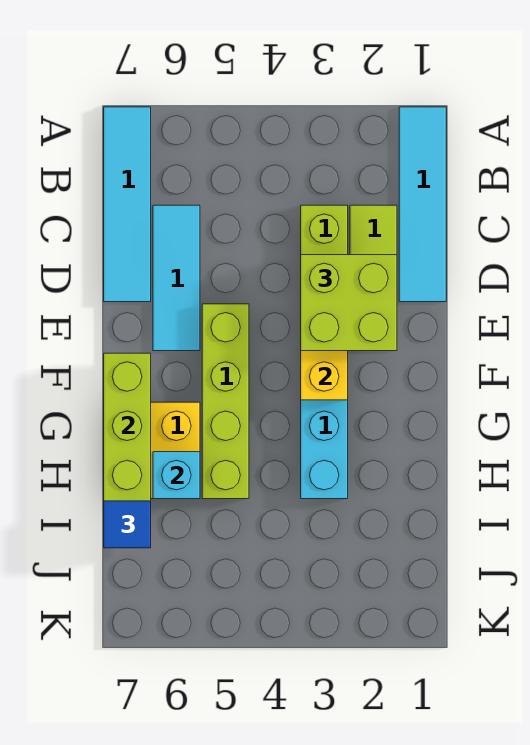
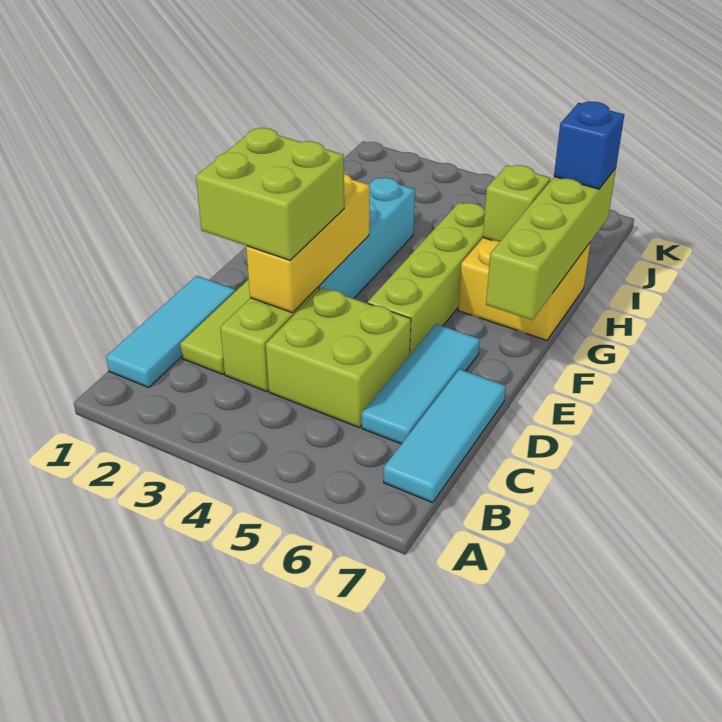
cyan 1x4 tile [399,107,446,302] -> cyan 1x3 tile [106,276,235,388]
cyan 1x4 tile [104,107,151,302] -> cyan 1x3 tile [384,369,506,503]
none -> lime 2x2 brick [266,288,411,427]
cyan 1x1 brick [153,452,200,499] -> lime 1x1 brick [483,165,551,241]
blue 1x1 tile [104,501,151,548] -> blue 1x1 brick [554,102,624,189]

